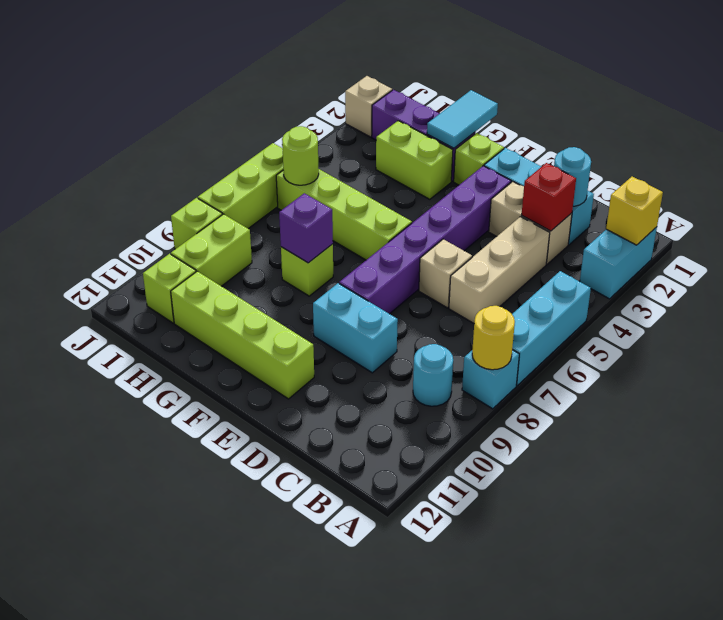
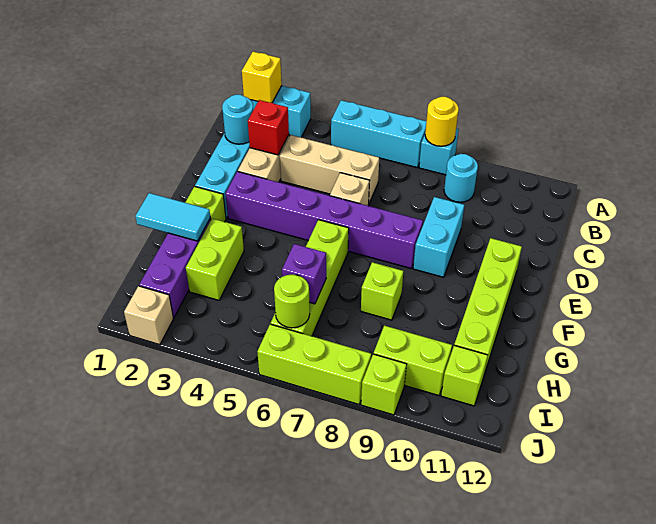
purple 1x1 brick [279,193,333,263] -> purple 1x1 brick moved to [282,244,326,304]

